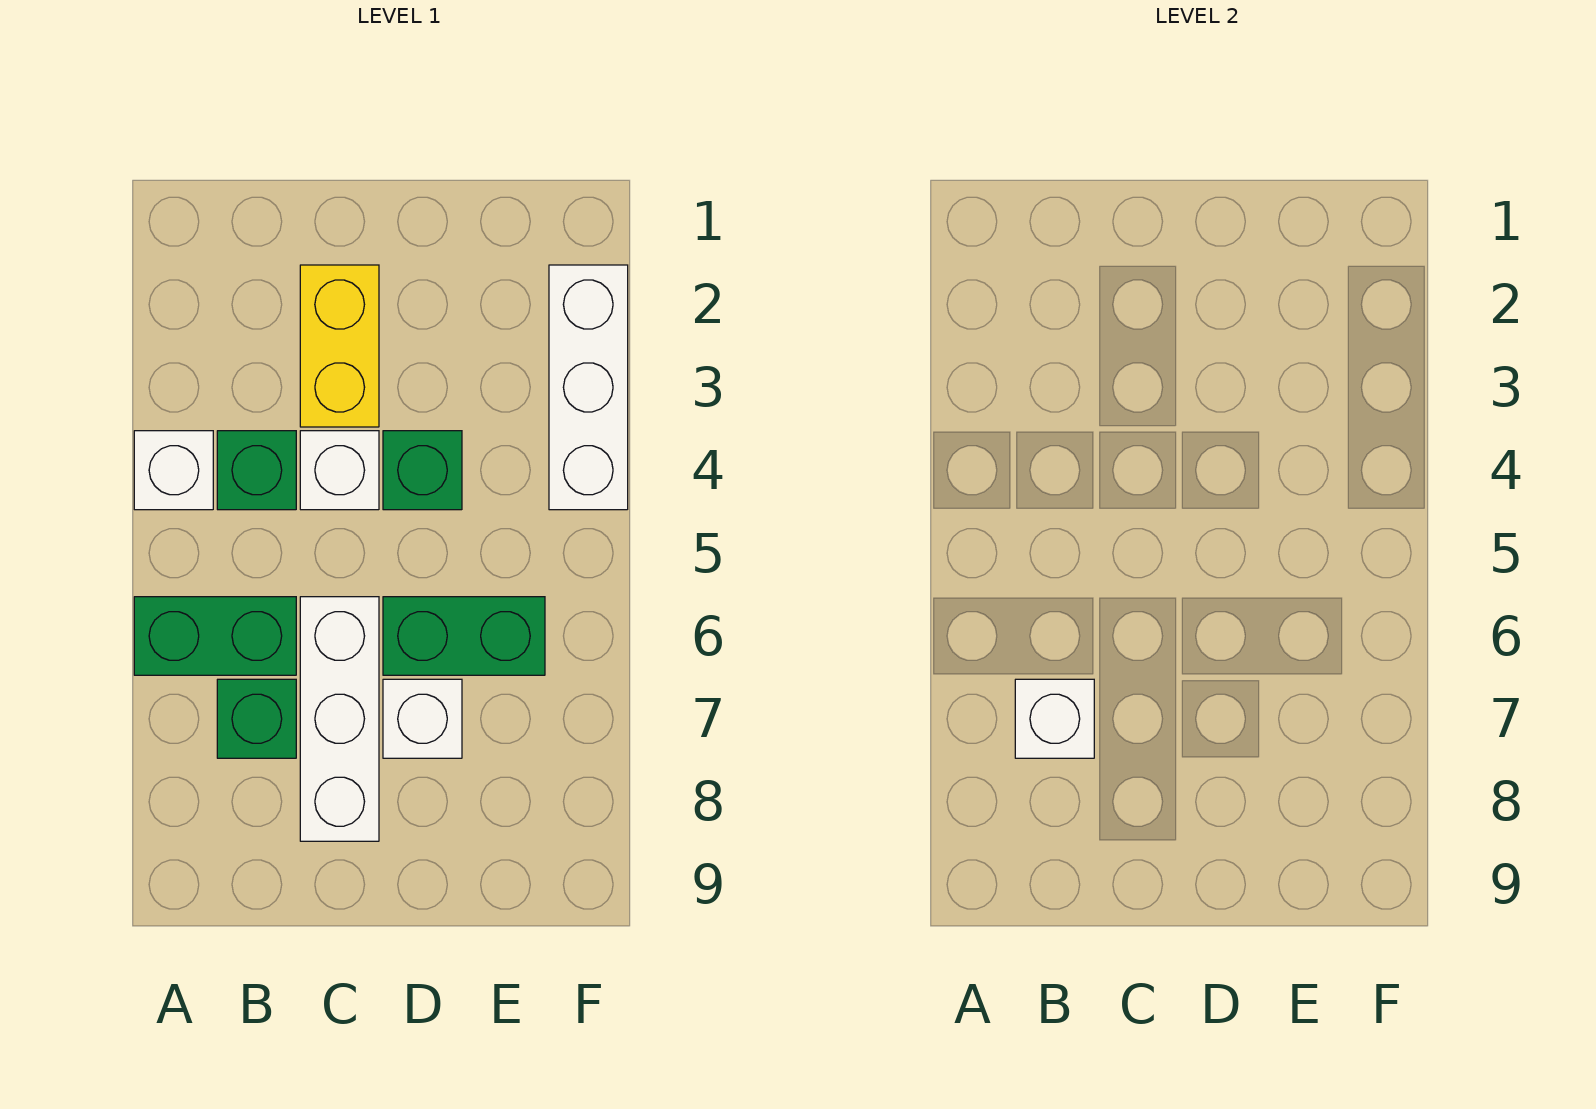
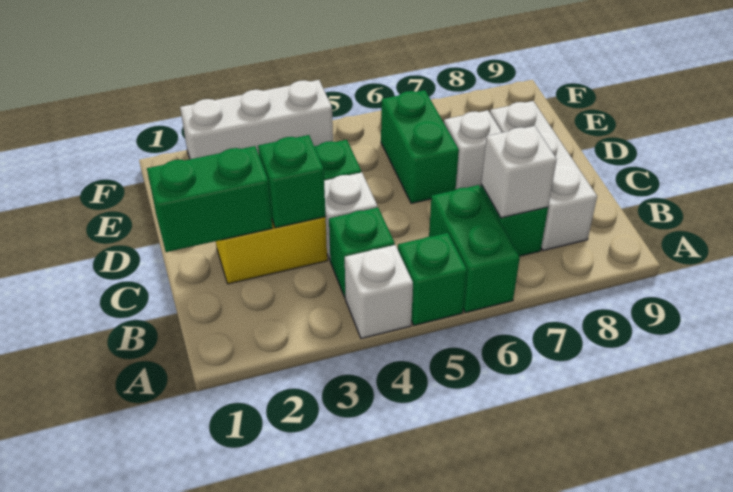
none -> green 1x1 brick [398,233,467,325]
none -> green 1x2 brick [147,146,272,252]
none -> green 1x1 brick [258,135,326,228]
white 1x3 brick [300,597,379,841] -> white 1x3 brick turned to [490,101,597,251]

